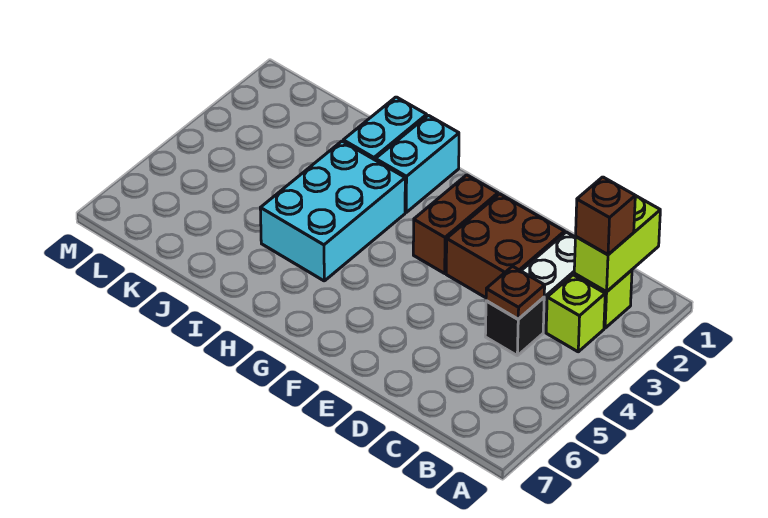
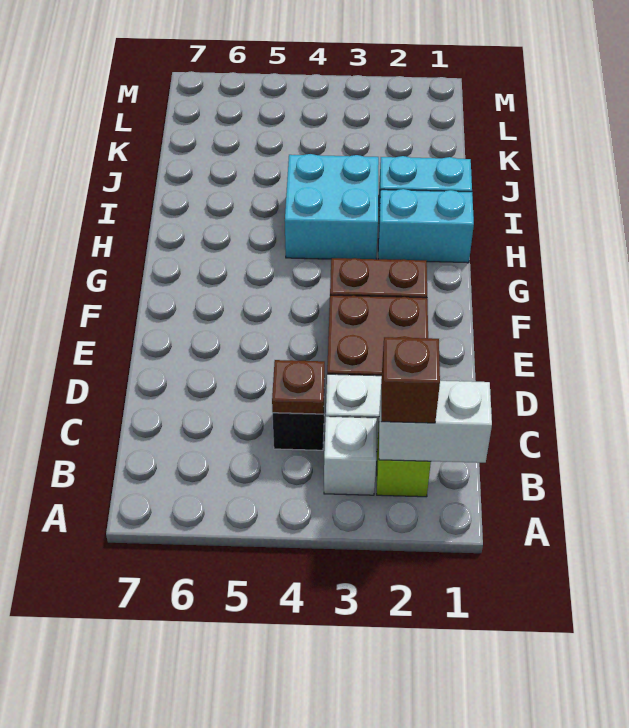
lime 1x2 brick [574,196,660,292] -> white 1x2 brick [379,381,492,463]
lime 1x1 brick [546,275,605,352] -> white 1x1 brick [324,417,377,495]
cyan 2x3 brick [260,141,405,281] -> cyan 2x2 brick [285,154,379,259]

